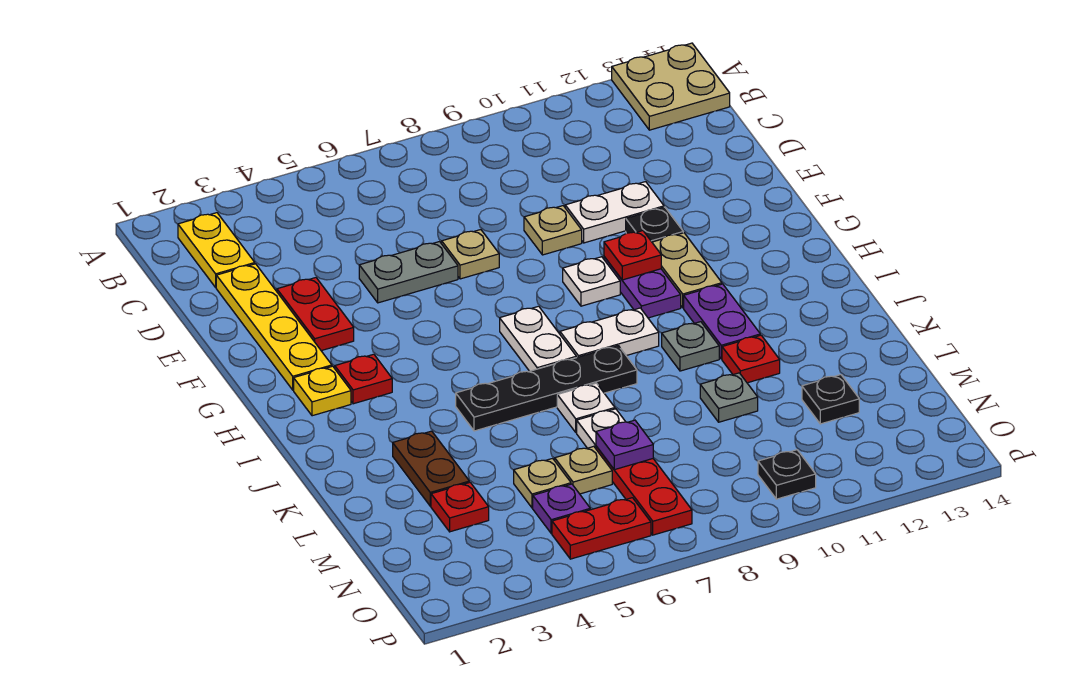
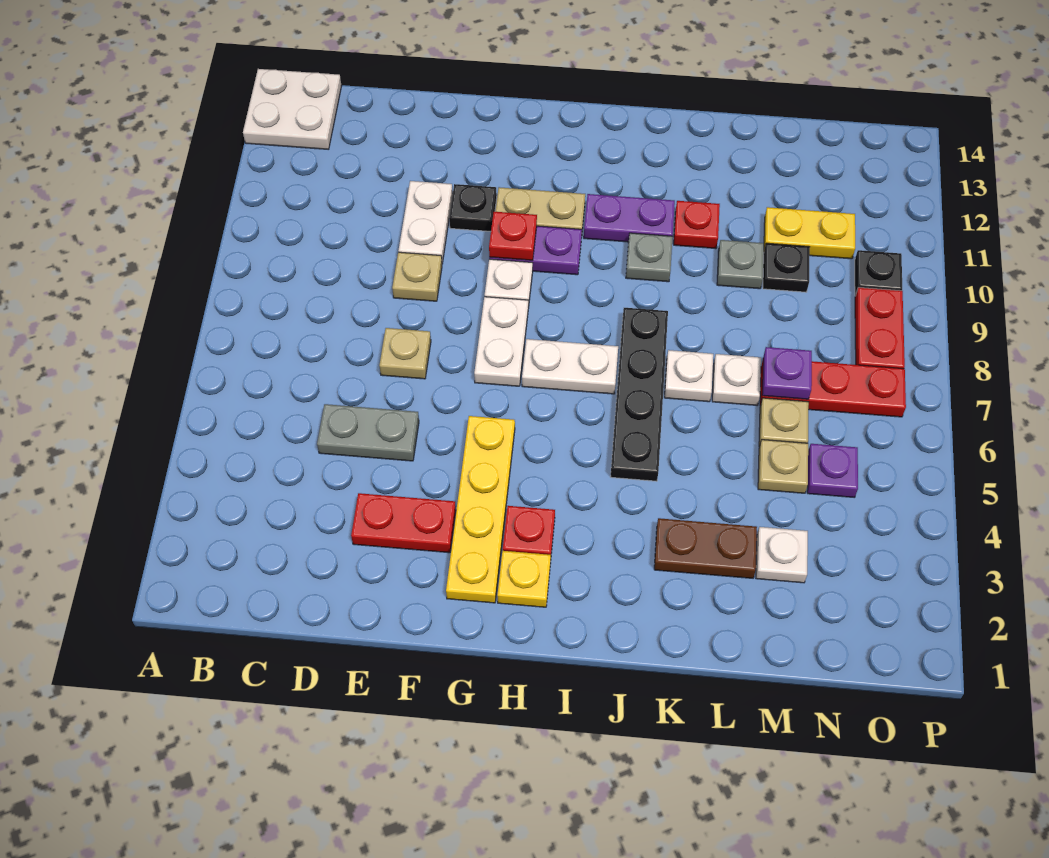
tan 2x2 plate [612,43,730,130] -> white 2x2 plate [243,69,342,150]
yellow 1x2 plate [178,213,255,287] -> yellow 1x2 plate moved to [764,207,855,259]
yellow 1x4 plate [216,264,332,390] -> yellow 1x4 plate turned to [446,416,515,603]
grey 1x2 plate [359,242,458,303] -> grey 1x2 plate turned to [317,404,419,461]
white 1x2 plate [560,308,659,358] -> white 1x2 plate moved to [474,297,528,386]
red 1x1 plate [431,482,489,532] -> white 1x1 plate [756,527,808,583]
black 1x1 plate [802,375,859,424] -> black 1x1 plate moved to [763,243,810,292]
red 1x2 plate [552,498,651,559] -> red 1x2 plate moved to [855,287,905,369]

